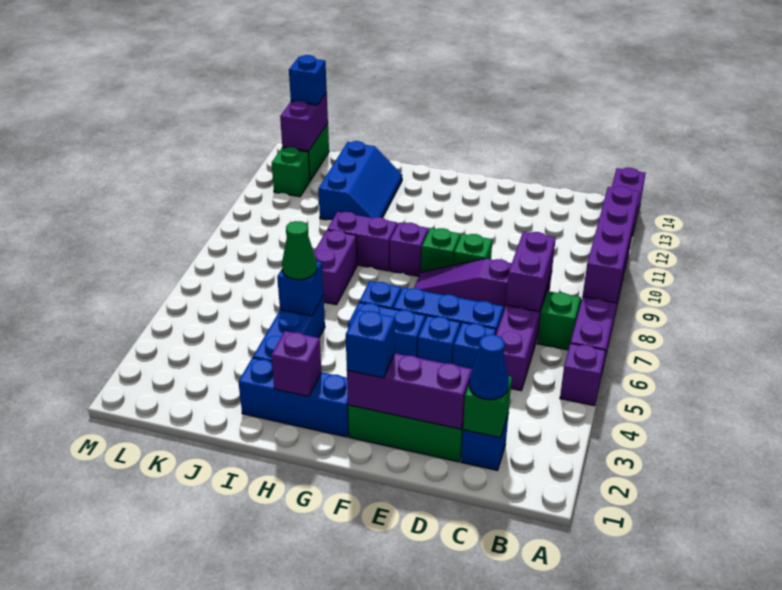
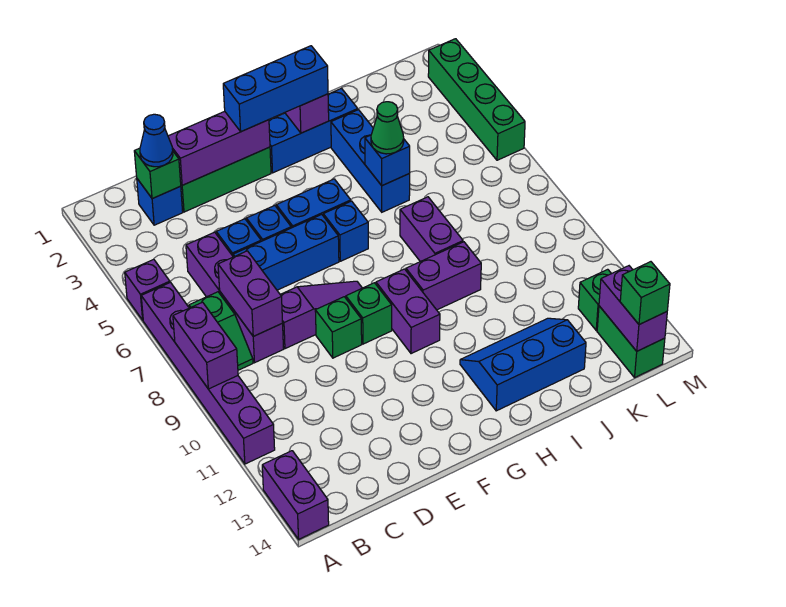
purple 1x4 brick [583,186,639,303] -> purple 1x2 brick [173,302,238,389]
blue 1x1 brick [346,310,395,378] -> blue 1x3 brick [223,46,328,132]
purple 1x1 brick [390,223,429,277] -> purple 1x2 brick [376,269,440,354]
blue 2x3 slope [318,141,402,220] -> blue 2x3 slope turned to [460,318,586,411]
blue 1x1 brick [289,55,327,105] -> green 1x1 brick [620,262,670,325]
none -> green 1x4 brick [428,39,525,160]

